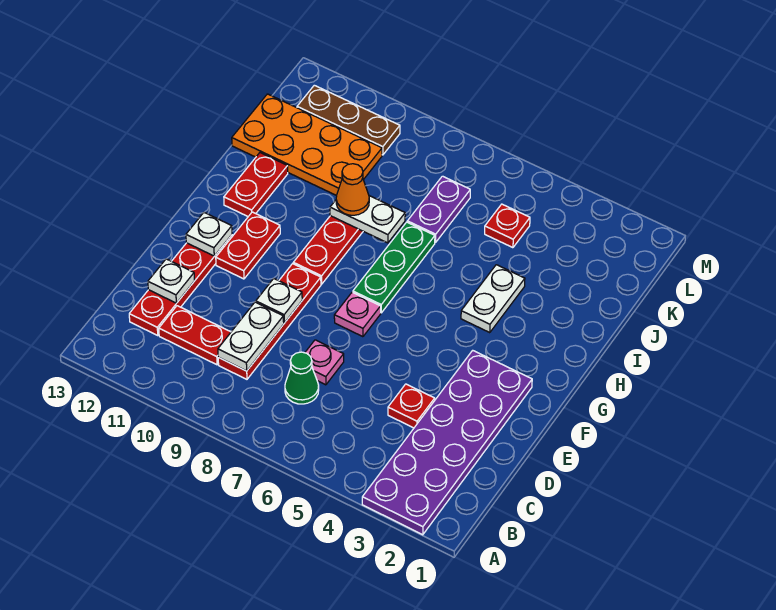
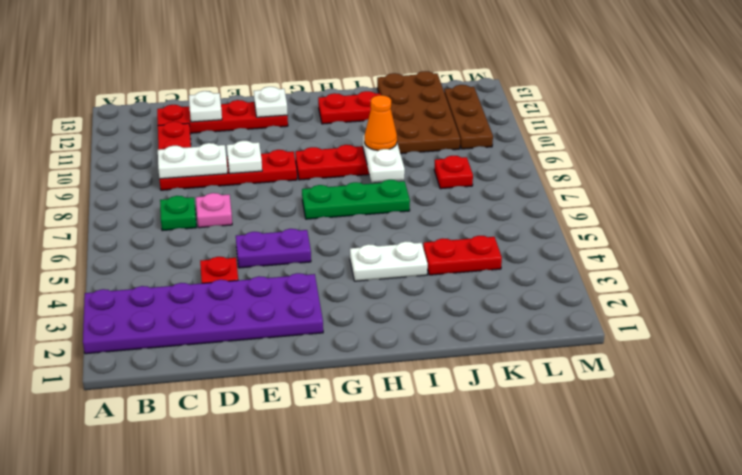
green 1x1 cone [285,352,319,404] -> green 1x1 plate [160,196,196,231]
pink 1x1 plate [334,292,381,337] -> none
red 1x2 plate [216,212,280,279] -> red 1x2 plate moved to [423,236,502,275]
purple 1x2 plate [407,176,470,242] -> purple 1x2 plate moved to [236,229,311,268]
orange 2x4 plate [232,94,382,196] -> brown 2x4 plate [377,71,460,154]
red 1x1 plate [485,204,530,248] -> red 1x1 plate moved to [434,156,473,189]

